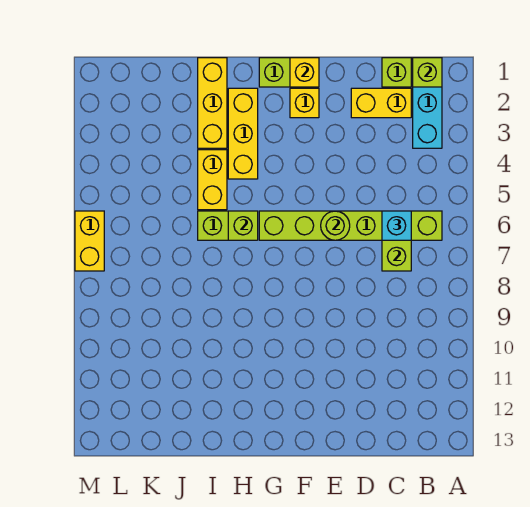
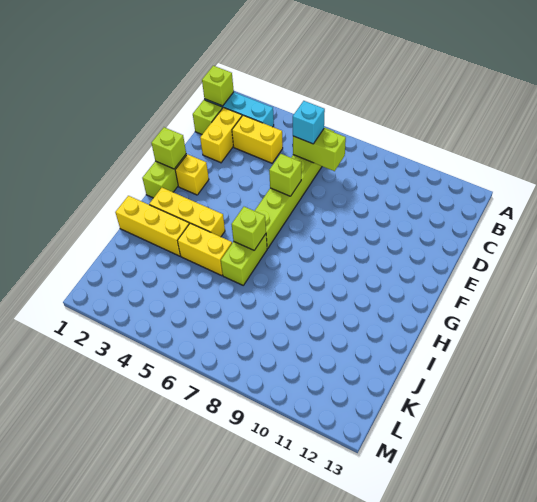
lime 1x1 round brick [321,211,350,240] -> lime 1x1 brick [269,154,301,196]
yellow 1x1 brick [290,58,319,87] -> lime 1x1 brick [151,127,186,169]
yellow 1x2 brick [75,211,104,271] -> yellow 1x2 brick moved to [232,115,283,163]

